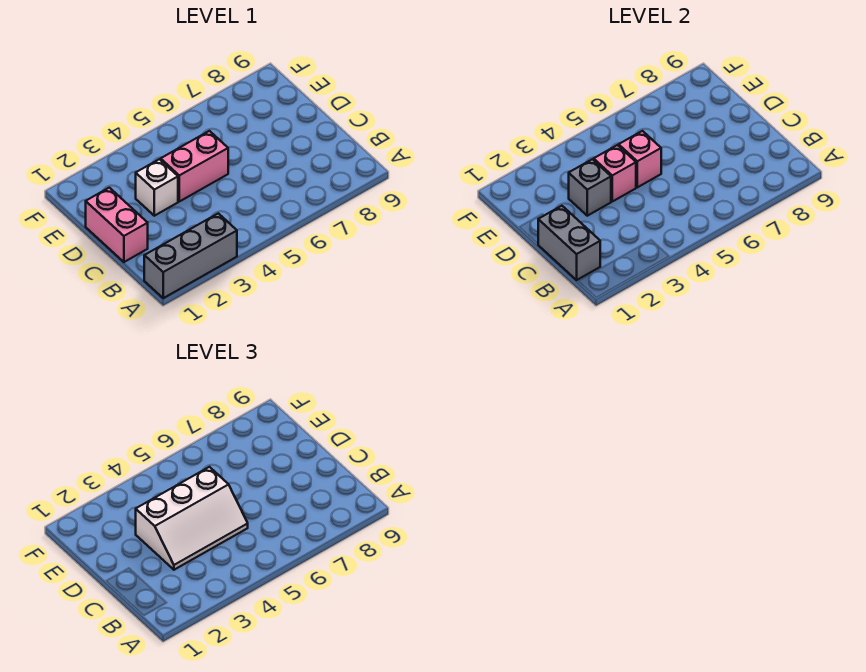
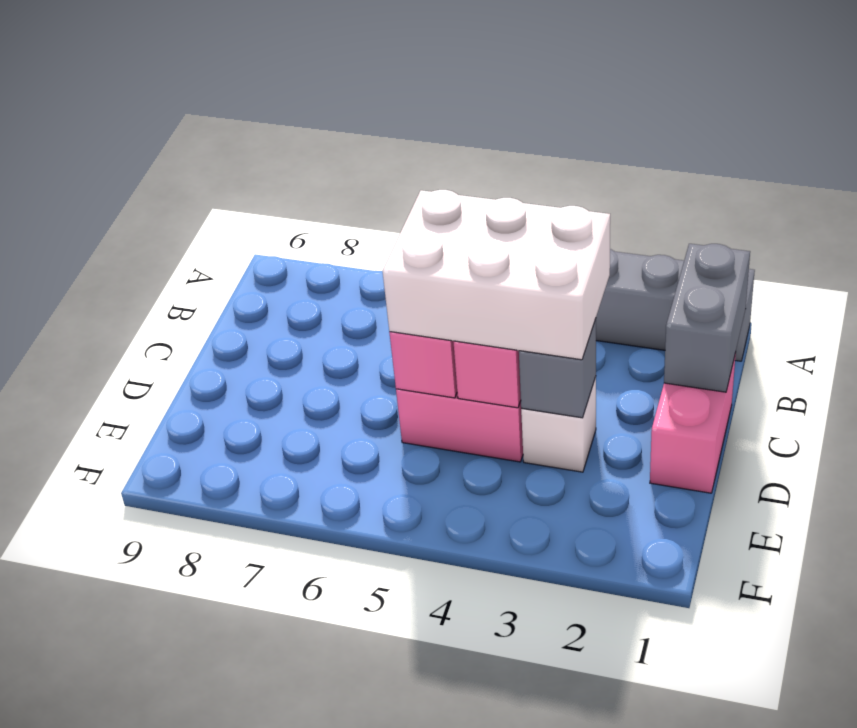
white 2x3 slope [136,467,248,570] -> white 2x3 brick [383,190,610,360]

